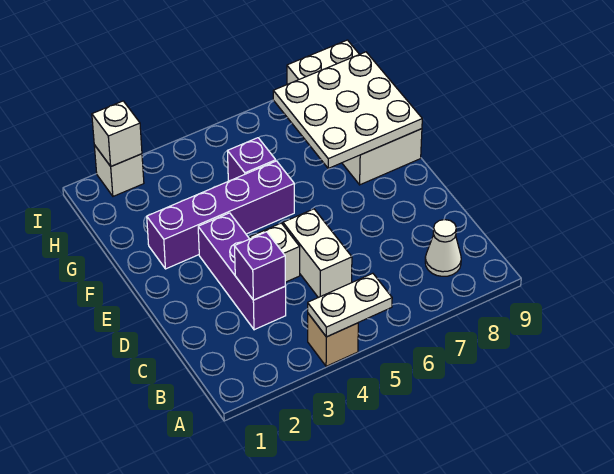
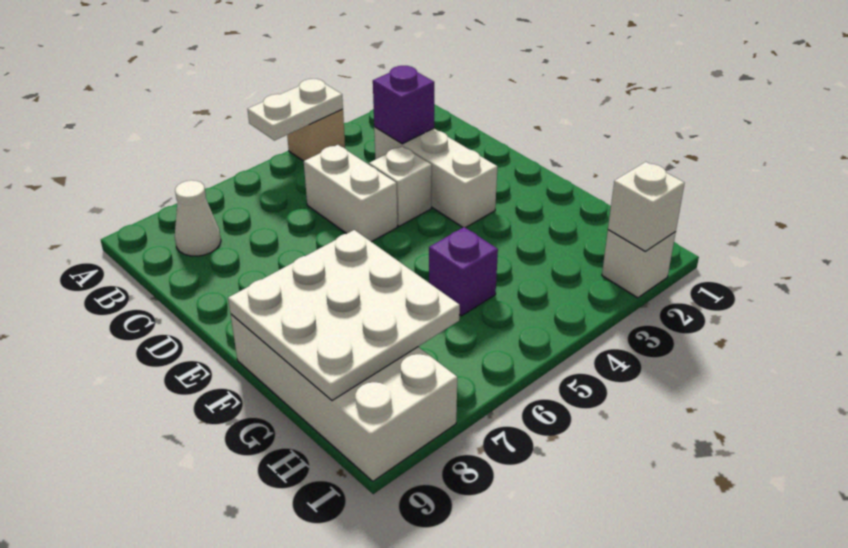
purple 1x3 brick [198,213,286,330] -> white 1x3 brick [374,127,497,228]
purple 1x4 brick [147,161,294,269] -> none

